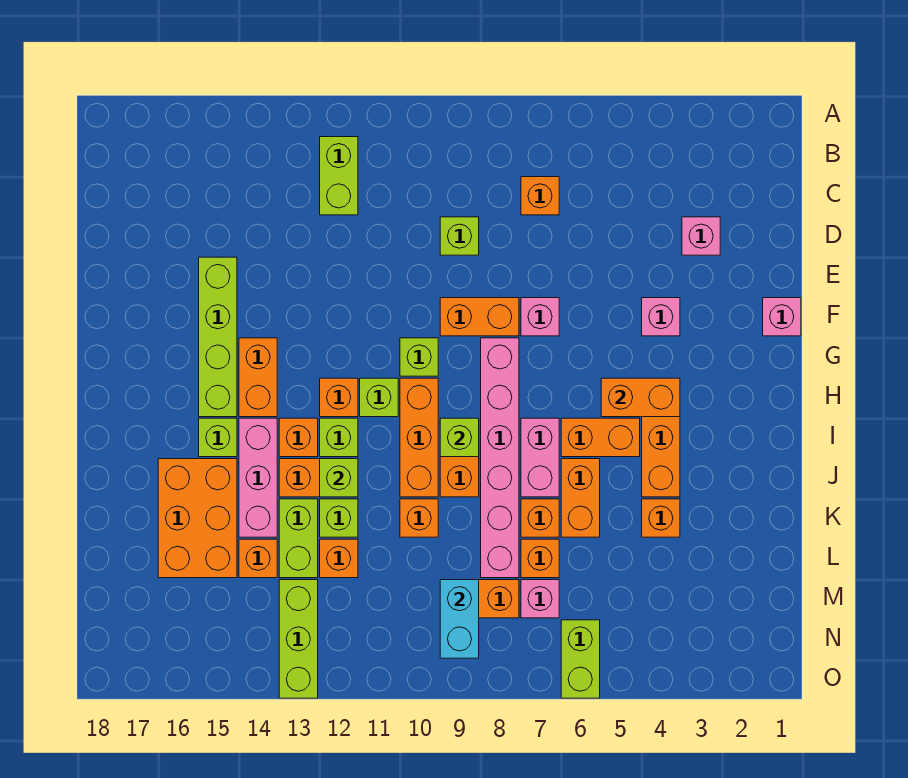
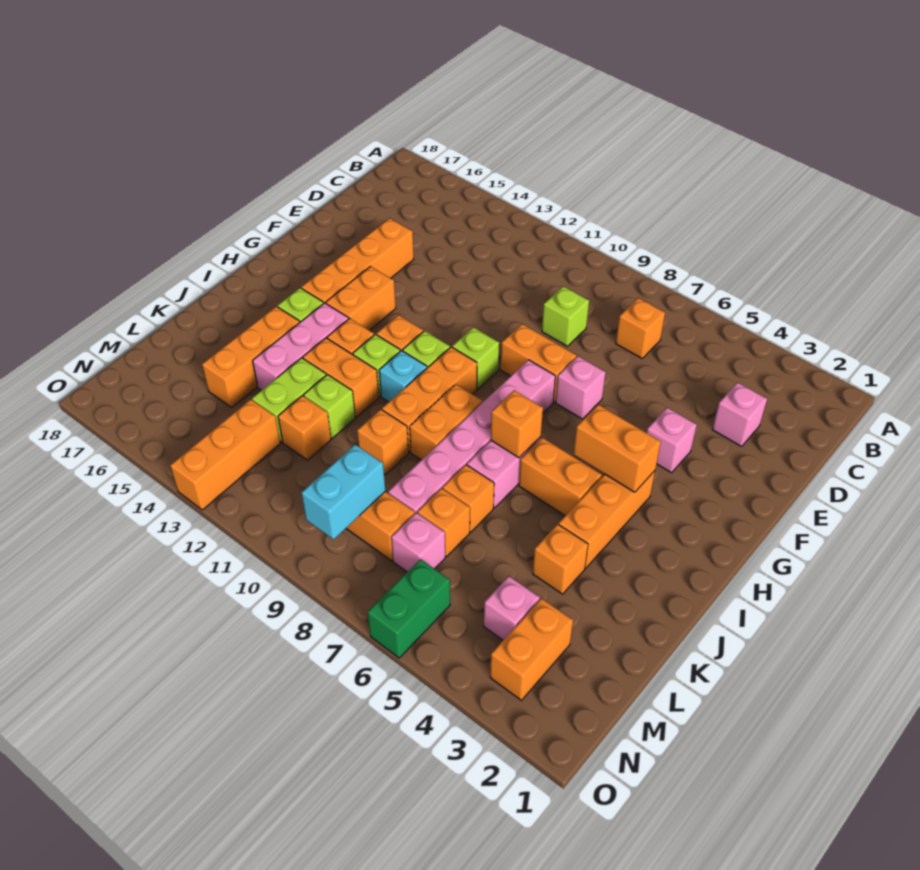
lime 1x2 brick [320,137,358,215] -> none
lime 1x4 brick [199,257,237,417] -> orange 1x4 brick [301,218,414,303]
pink 1x1 brick [763,298,801,336] -> pink 1x1 brick moved to [484,576,540,640]
lime 1x1 brick [440,418,479,457] -> none
none -> cyan 1x1 brick [379,350,427,402]
orange 1x2 brick [561,459,600,537] -> orange 1x2 brick moved to [490,599,573,700]
lime 1x1 brick [320,459,358,497] -> none
orange 2x3 brick [158,459,237,578] -> orange 1x3 brick [202,306,300,407]
orange 1x1 brick [239,539,277,578] -> orange 1x1 brick moved to [491,390,543,458]
lime 1x3 brick [279,580,318,698] -> orange 1x3 brick [170,399,280,510]
lime 1x2 brick [561,620,600,698] -> green 1x2 brick [368,559,450,658]

